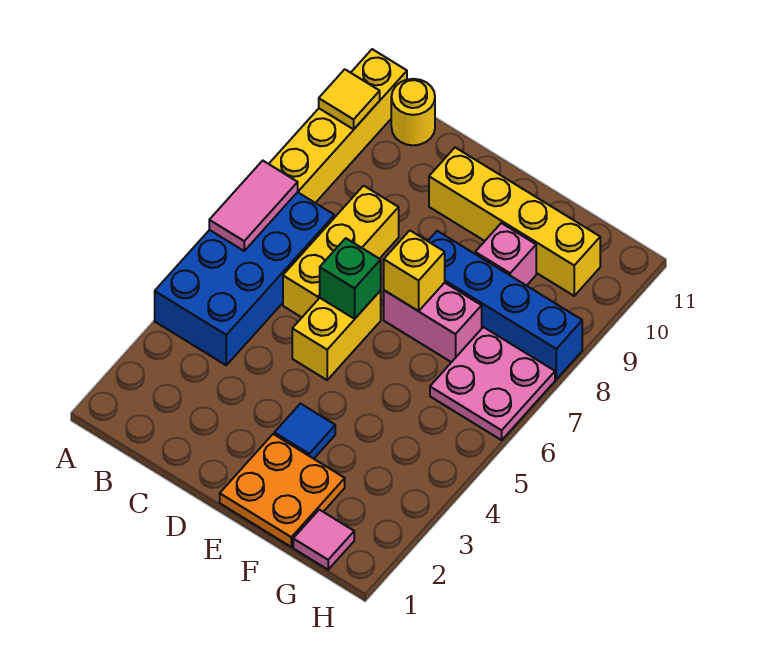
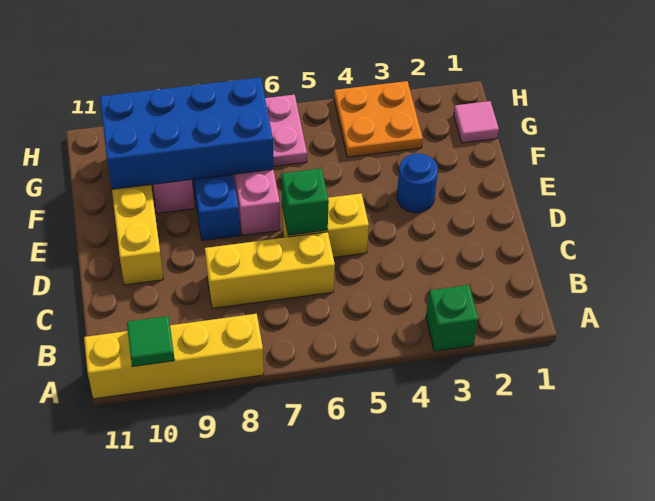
none -> green 1x1 brick [426,285,478,351]
blue 2x4 brick [155,192,334,365] -> blue 2x4 brick moved to [100,77,274,189]
pink 1x2 tile [209,161,298,251] -> none
yellow 1x1 tile [319,69,380,129] -> green 1x1 tile [127,316,175,366]
yellow 1x1 round brick [391,79,435,145] -> none
orange 2x2 plate [220,434,345,547] -> orange 2x2 plate moved to [334,81,423,157]
blue 1x1 tile [274,404,335,459] -> blue 1x1 round brick [397,154,438,213]
yellow 1x1 brick [384,231,445,311] -> none

